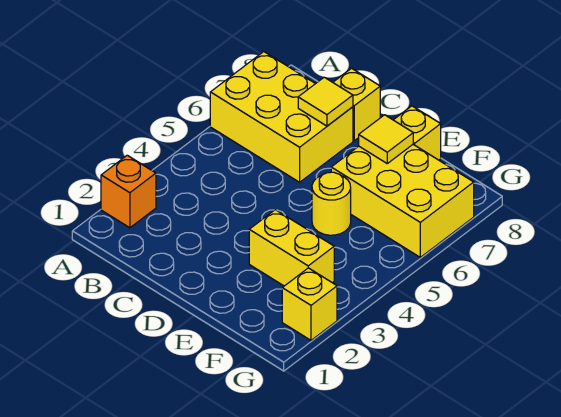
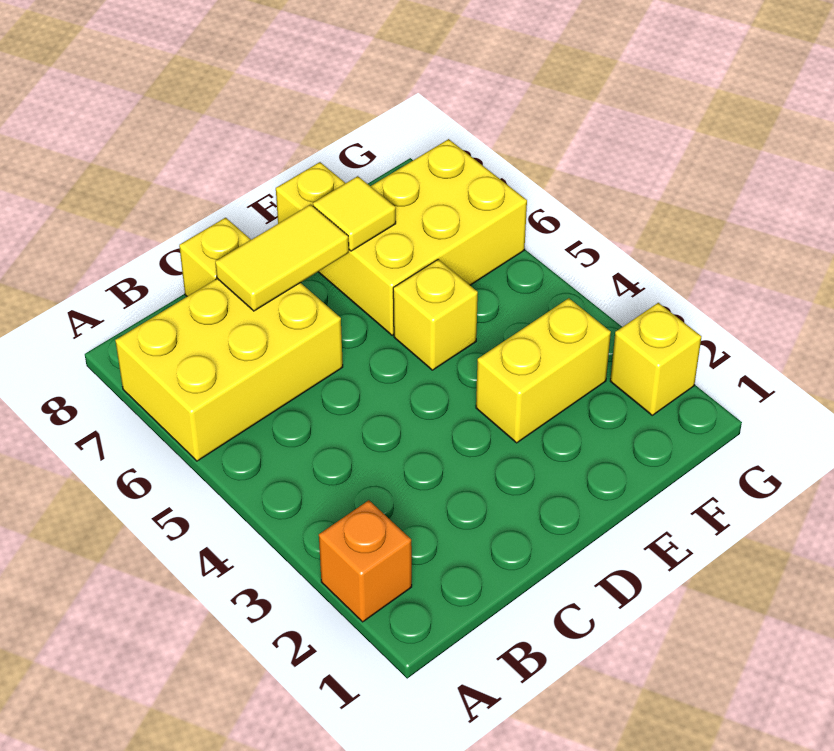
yellow 1x1 tile [298,77,353,126] -> yellow 1x2 tile [215,204,349,311]
yellow 1x1 round brick [312,172,351,235] -> yellow 1x1 brick [393,259,478,370]

